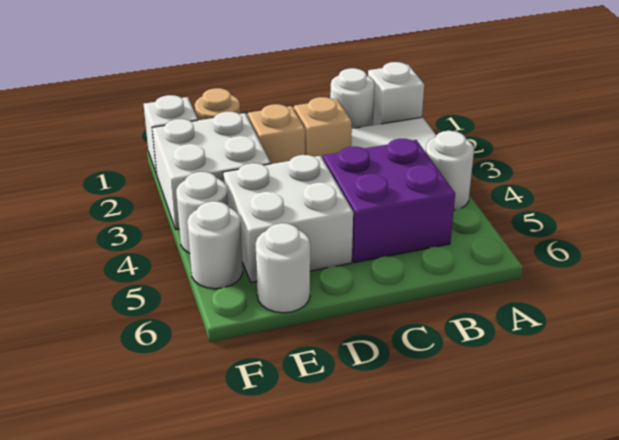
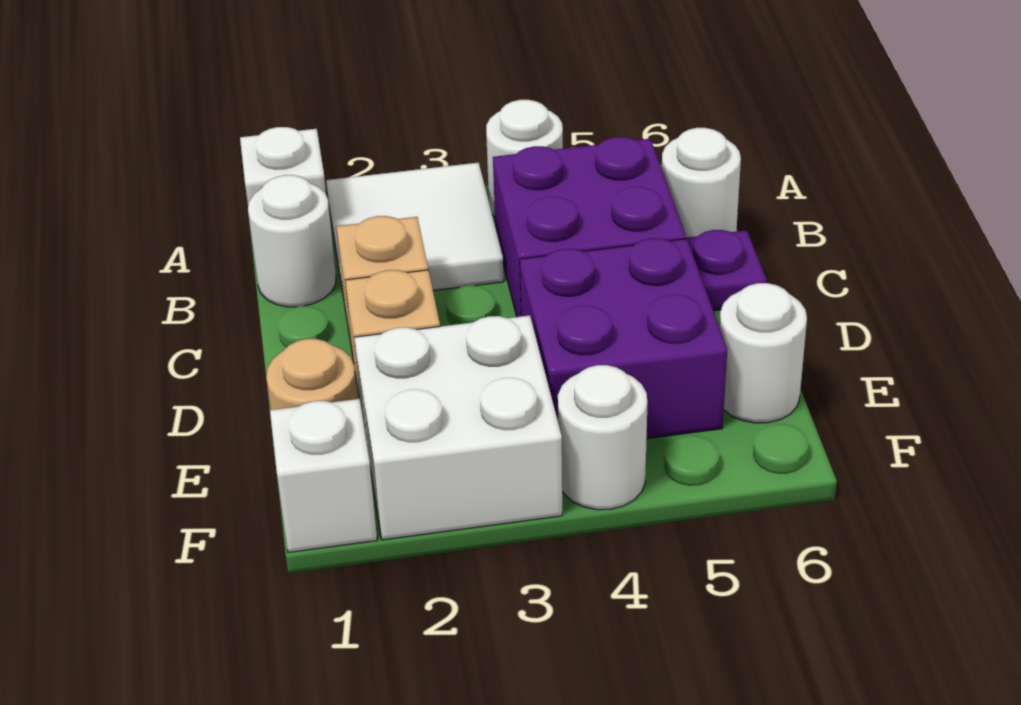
none -> purple 1x1 plate [686,230,767,311]
white 2x2 brick [223,155,353,283] -> purple 2x2 brick [520,238,727,438]
white 1x1 round brick [187,201,243,289] -> white 1x1 round brick moved to [662,128,741,238]

